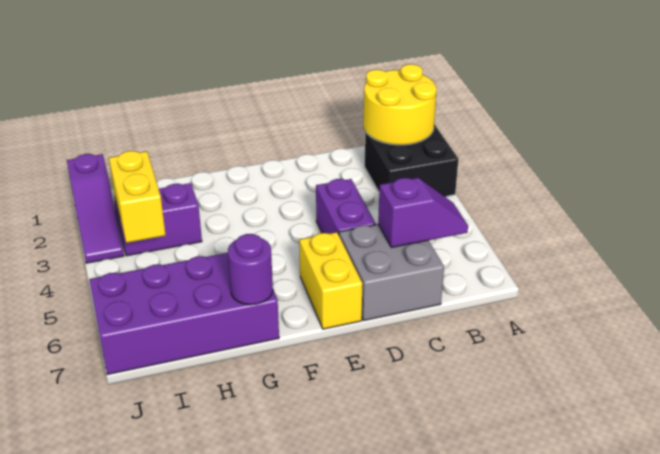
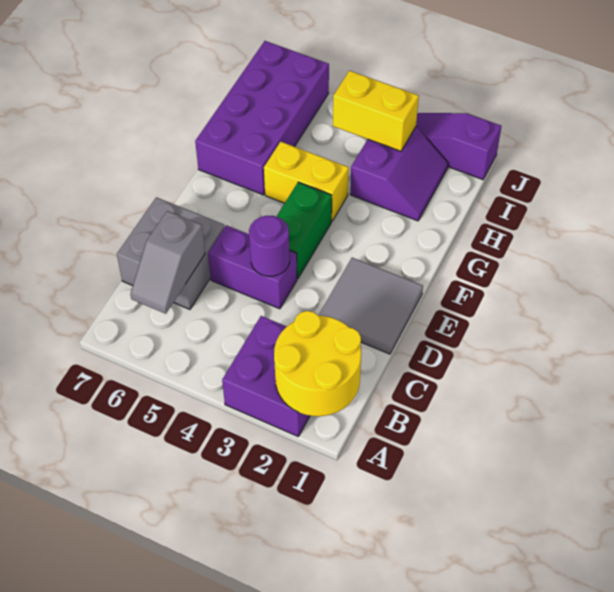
black 2x2 brick [365,124,458,196] -> purple 2x2 brick [222,316,310,436]
purple 1x2 slope [378,178,468,248] -> grey 1x2 slope [130,211,205,314]
none -> grey 2x2 tile [318,258,423,354]
none -> green 1x2 brick [276,182,332,279]
yellow 1x2 brick [299,232,363,329] -> yellow 1x2 brick moved to [264,142,349,222]
purple 1x1 round brick [228,234,273,305] -> purple 1x1 round brick moved to [249,216,290,276]

